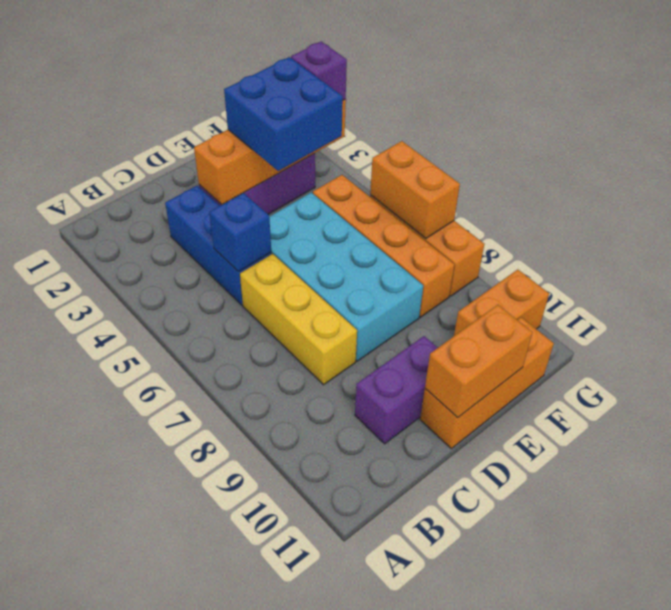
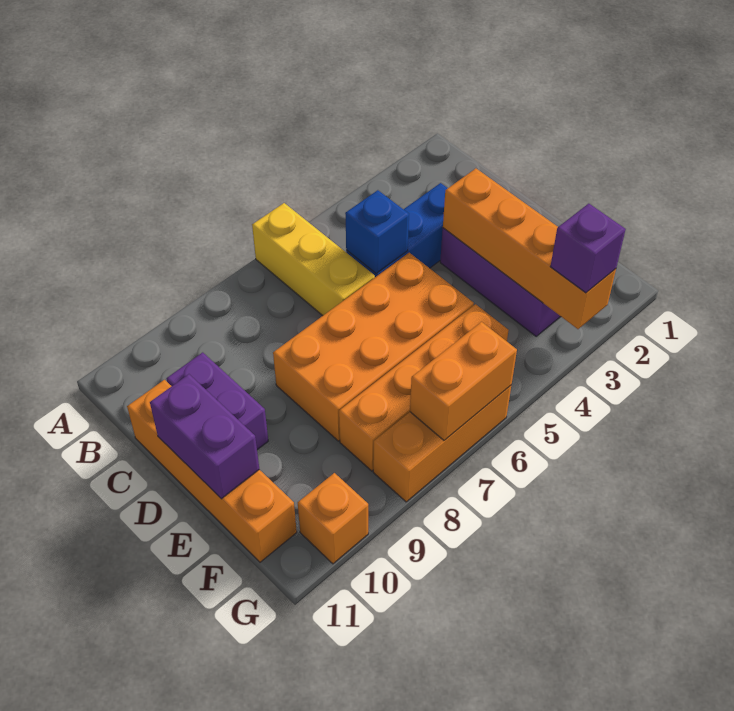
yellow 1x3 brick [240,254,357,385] -> yellow 1x3 brick turned to [252,203,375,316]
cyan 2x4 brick [269,192,423,361] -> orange 2x4 brick [273,253,474,441]
orange 1x3 brick [420,317,554,448] -> orange 1x4 brick [127,380,297,562]
orange 1x2 brick [425,305,532,418] -> purple 1x2 brick [150,374,259,499]
blue 2x2 brick [224,57,343,171] -> none
orange 1x2 brick [454,270,549,336] -> orange 1x1 brick [298,473,368,564]

